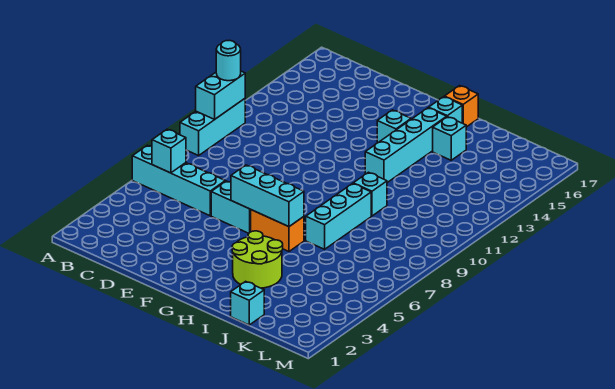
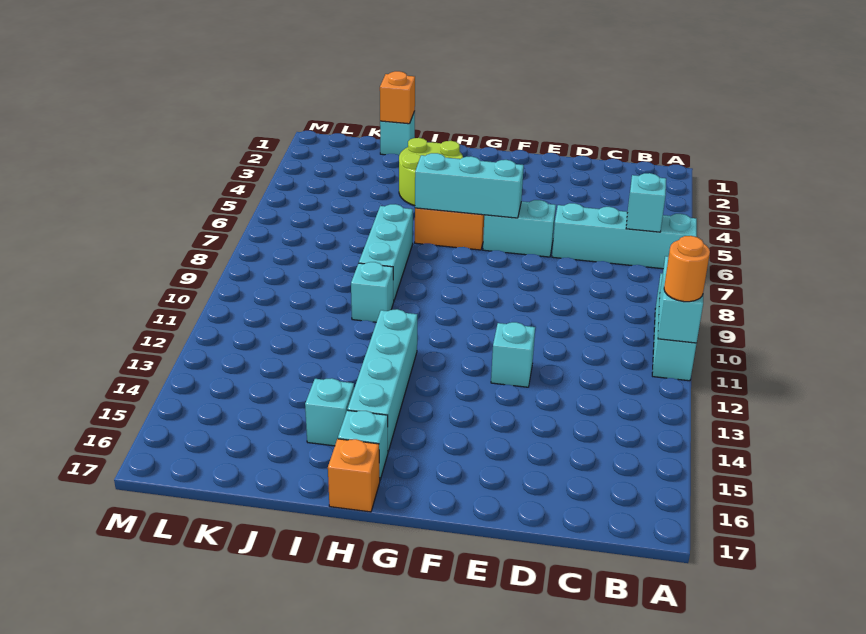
cyan 1x1 round brick [216,40,241,81] -> orange 1x1 round brick [664,236,710,302]
cyan 1x1 brick [377,110,411,143] -> cyan 1x1 brick moved to [491,322,535,387]
none -> orange 1x1 brick [380,71,415,124]

